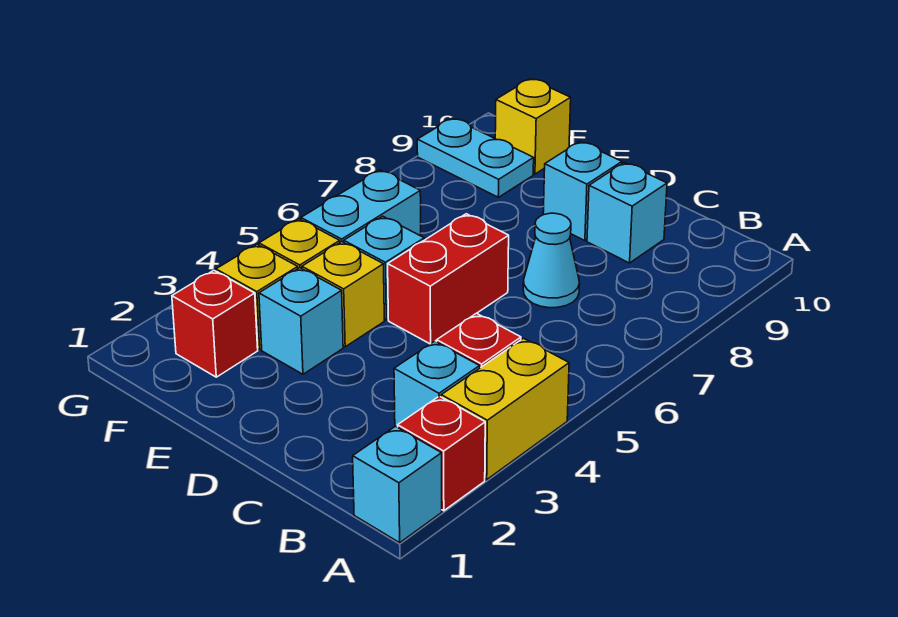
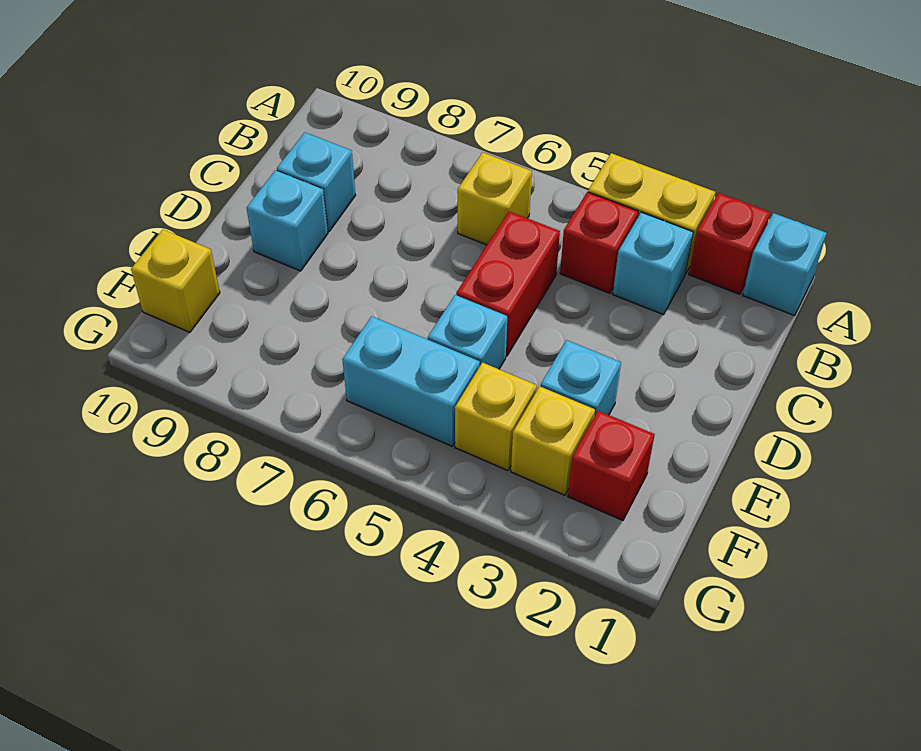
cyan 1x1 cone [523,213,580,308] -> none
red 1x2 brick [388,214,509,344] -> red 1x2 brick turned to [456,211,560,356]
yellow 1x1 brick [302,242,384,347] -> yellow 1x1 brick moved to [458,152,532,245]
cyan 1x2 plate [417,118,534,197] -> none

